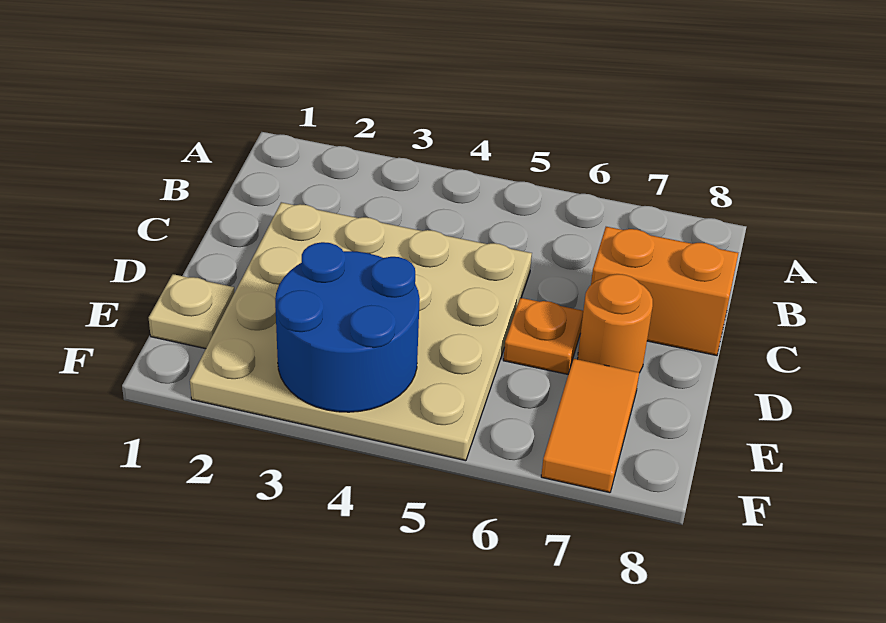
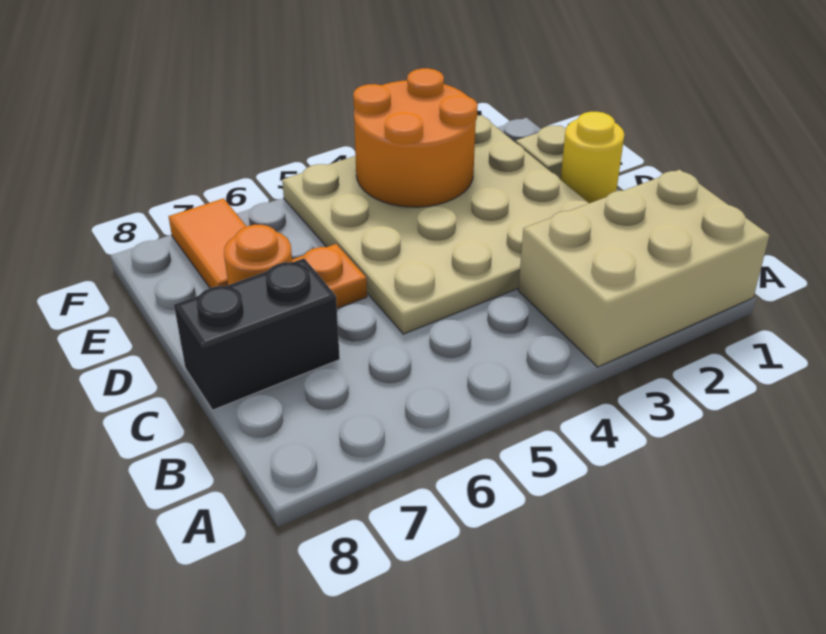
none -> tan 2x3 brick [518,170,769,367]
orange 1x2 brick [591,227,738,356] -> black 1x2 brick [174,258,340,410]
none -> yellow 1x1 round brick [560,112,624,203]
blue 2x2 round brick [275,242,420,412] -> orange 2x2 round brick [353,68,478,207]

